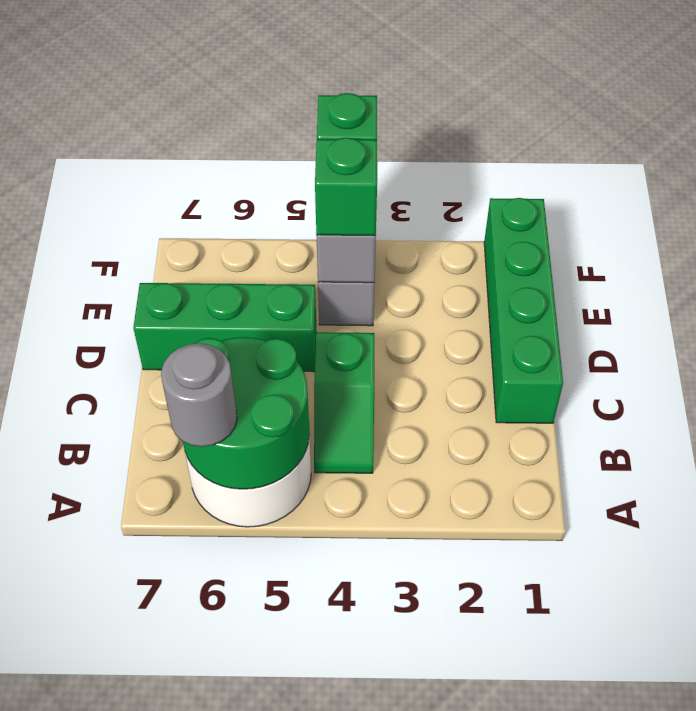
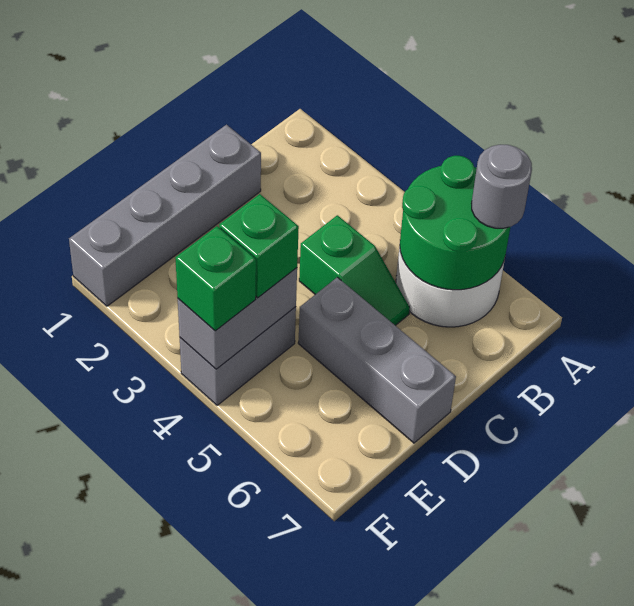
green 1x2 slope [314,332,374,473] -> green 1x2 slope turned to [299,215,410,325]
green 1x4 brick [484,198,563,423] -> grey 1x4 brick [69,125,261,306]
green 1x3 brick [133,283,316,372] -> grey 1x3 brick [298,277,456,443]

